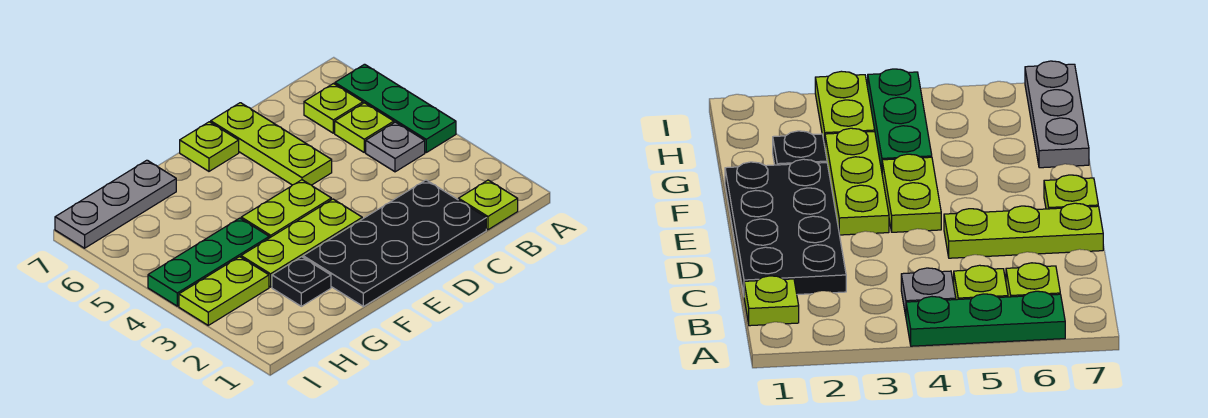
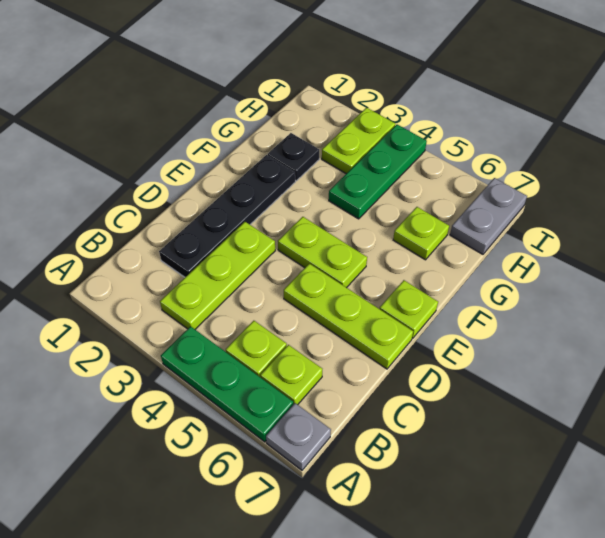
lime 1x1 plate [458,180,518,230] -> lime 1x1 plate moved to [393,207,449,260]
grey 1x1 plate [366,122,425,172] -> grey 1x1 plate moved to [266,403,331,470]
black 2x4 plate [303,180,486,307] -> black 1x4 plate [159,155,295,277]
lime 1x3 plate [241,199,362,287] -> lime 1x3 plate moved to [160,222,275,329]
lime 1x2 plate [241,180,331,238] -> lime 1x2 plate turned to [278,217,367,288]
grey 1x3 plate [55,160,176,248] -> grey 1x2 plate [450,178,527,254]

